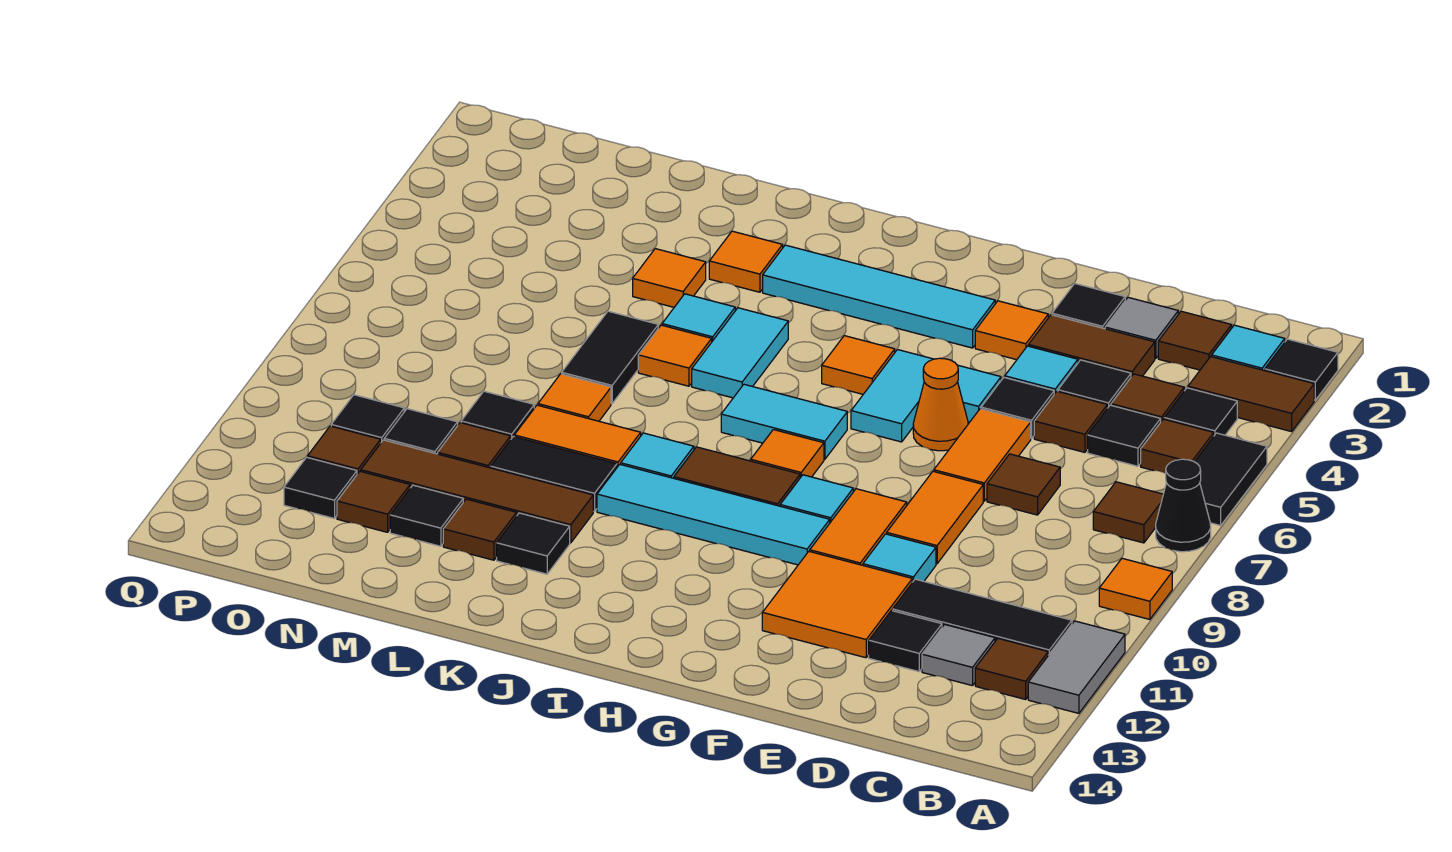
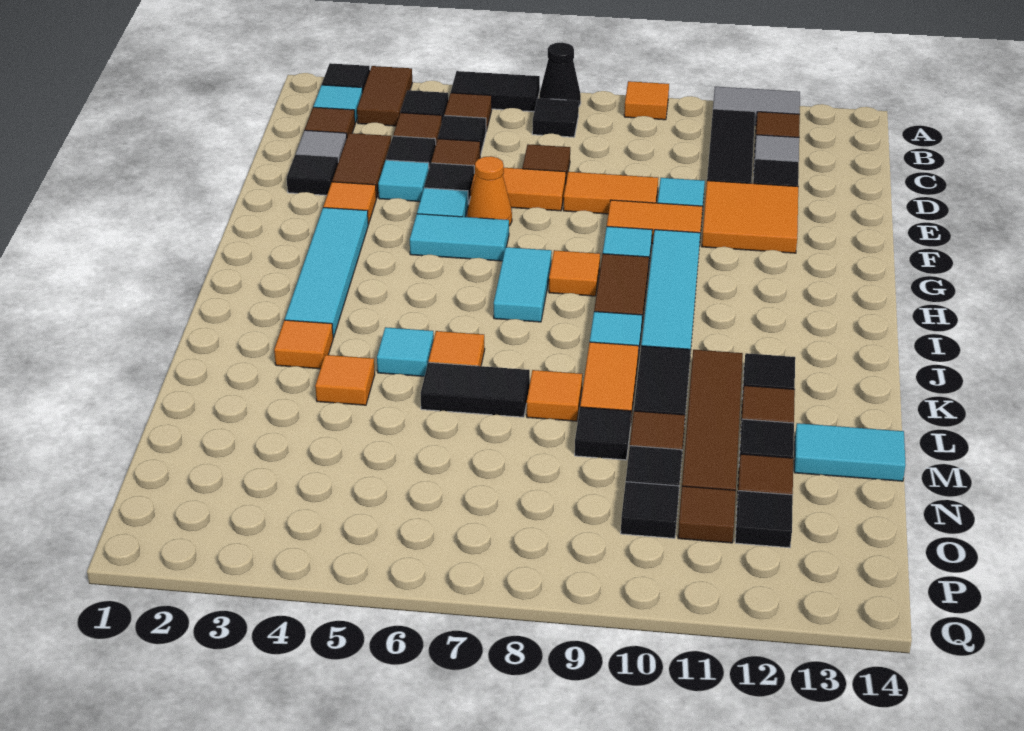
brown 1x1 tile [1093,482,1163,543] -> black 1x1 tile [532,98,579,137]
orange 1x1 tile [822,336,895,394] -> none
cyan 1x2 tile [692,308,788,398] -> cyan 1x2 tile moved to [794,423,906,481]

